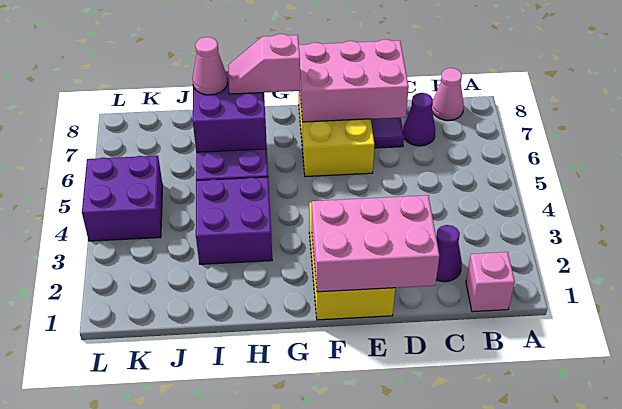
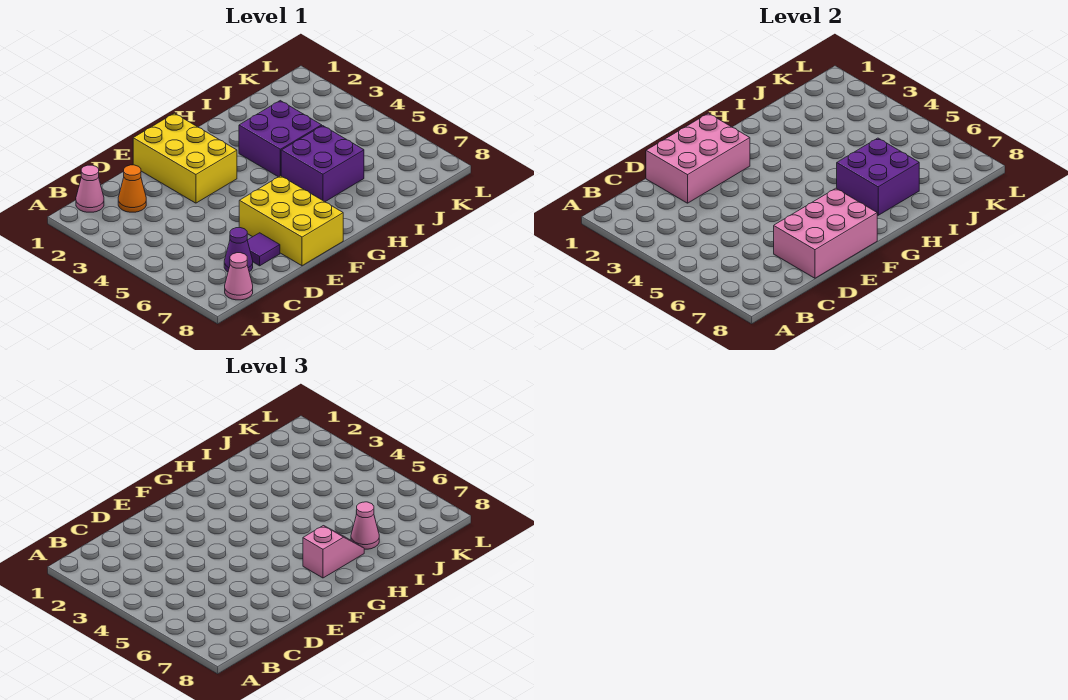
pink 1x1 brick [466,252,515,312] -> pink 1x1 cone [76,165,104,212]
purple 1x1 cone [436,225,462,282] -> orange 1x1 cone [118,165,146,212]
purple 2x2 brick [82,156,163,241] -> none

